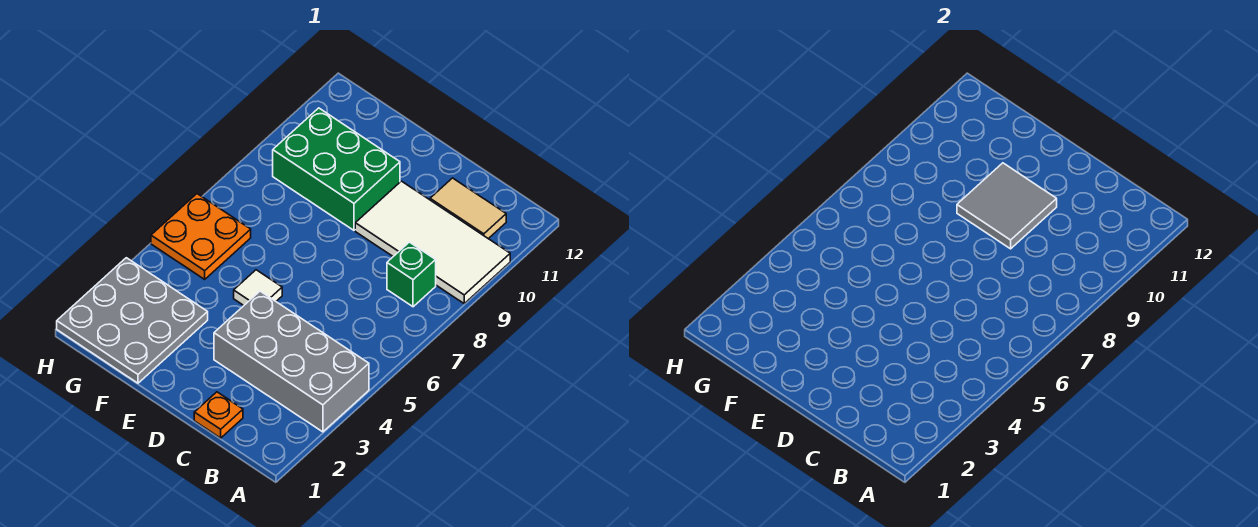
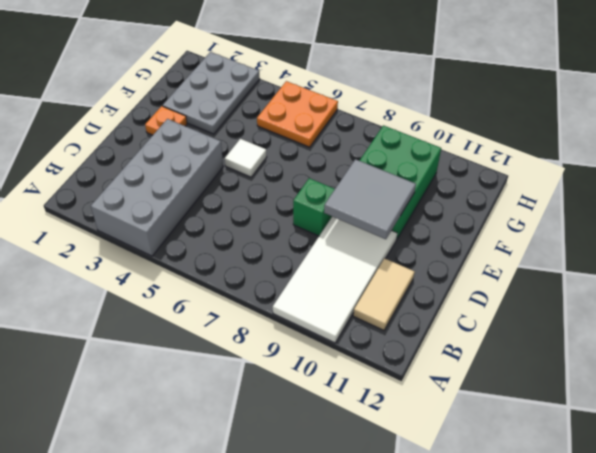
green 1x1 brick [387,242,436,307] -> green 1x1 brick moved to [293,178,335,236]
orange 1x1 plate [194,392,243,438] -> orange 1x1 plate moved to [145,106,187,135]
grey 3x3 plate [57,258,208,383] -> grey 2x3 plate [163,52,260,134]

